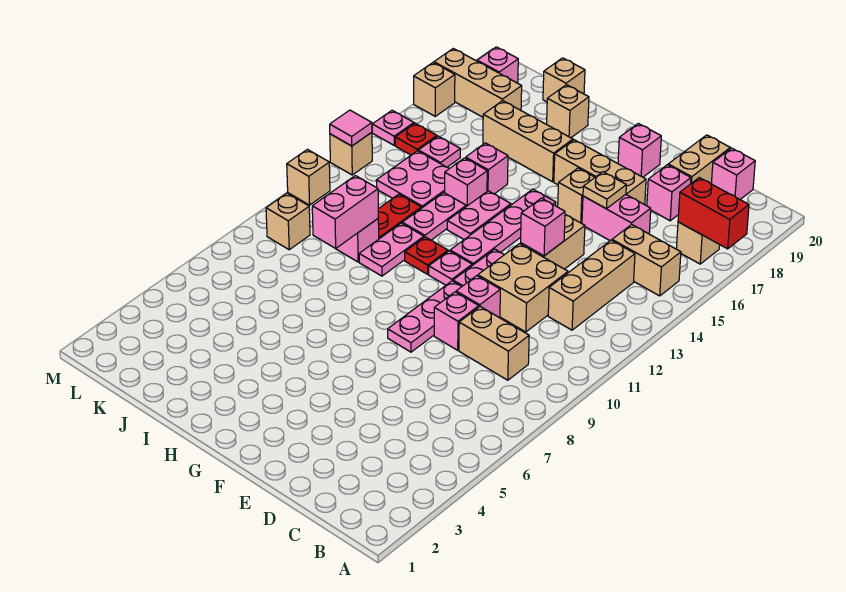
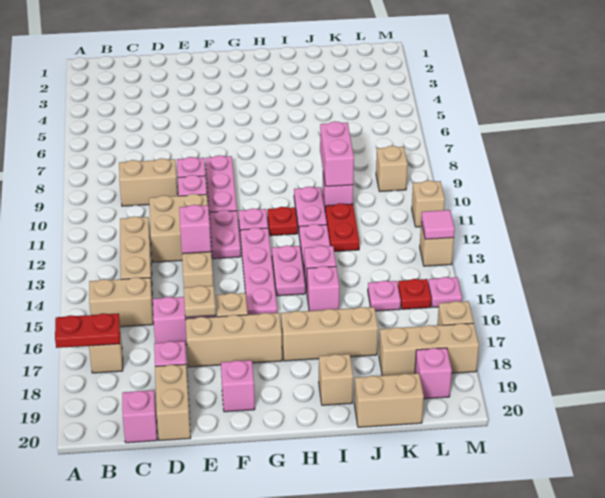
red 1x2 brick [678,178,749,249] -> red 1x2 plate [55,313,120,348]
pink 2x2 plate [376,151,449,208] -> none
tan 1x1 brick [543,58,585,102] -> tan 1x2 brick [354,373,424,427]

